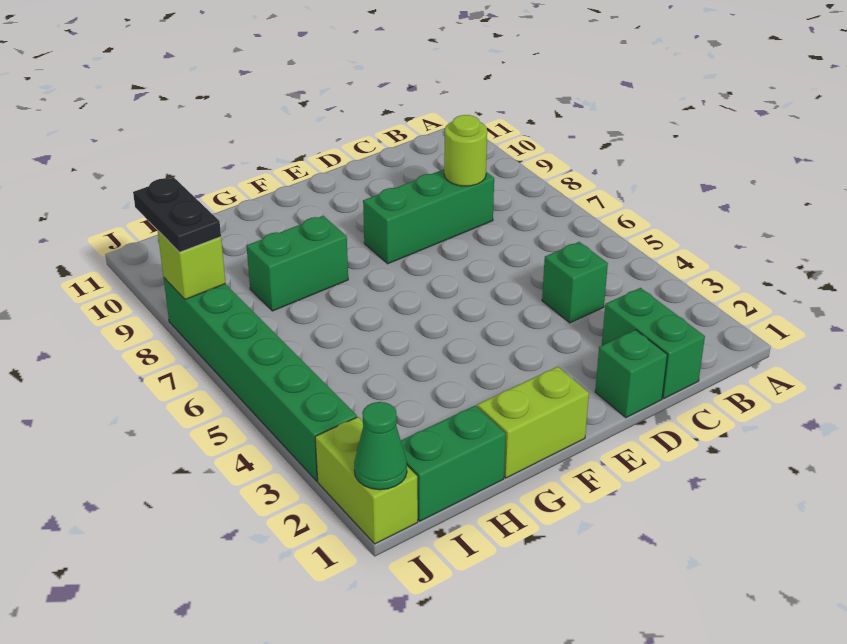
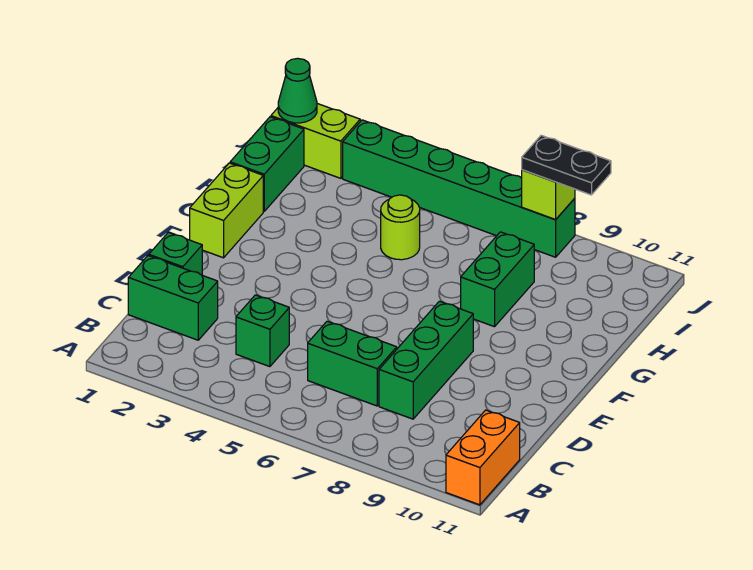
none -> orange 1x2 brick [446,410,520,505]
none -> green 1x2 brick [308,321,397,406]
lime 1x1 round brick [444,115,487,186] -> lime 1x1 round brick moved to [381,195,420,260]

